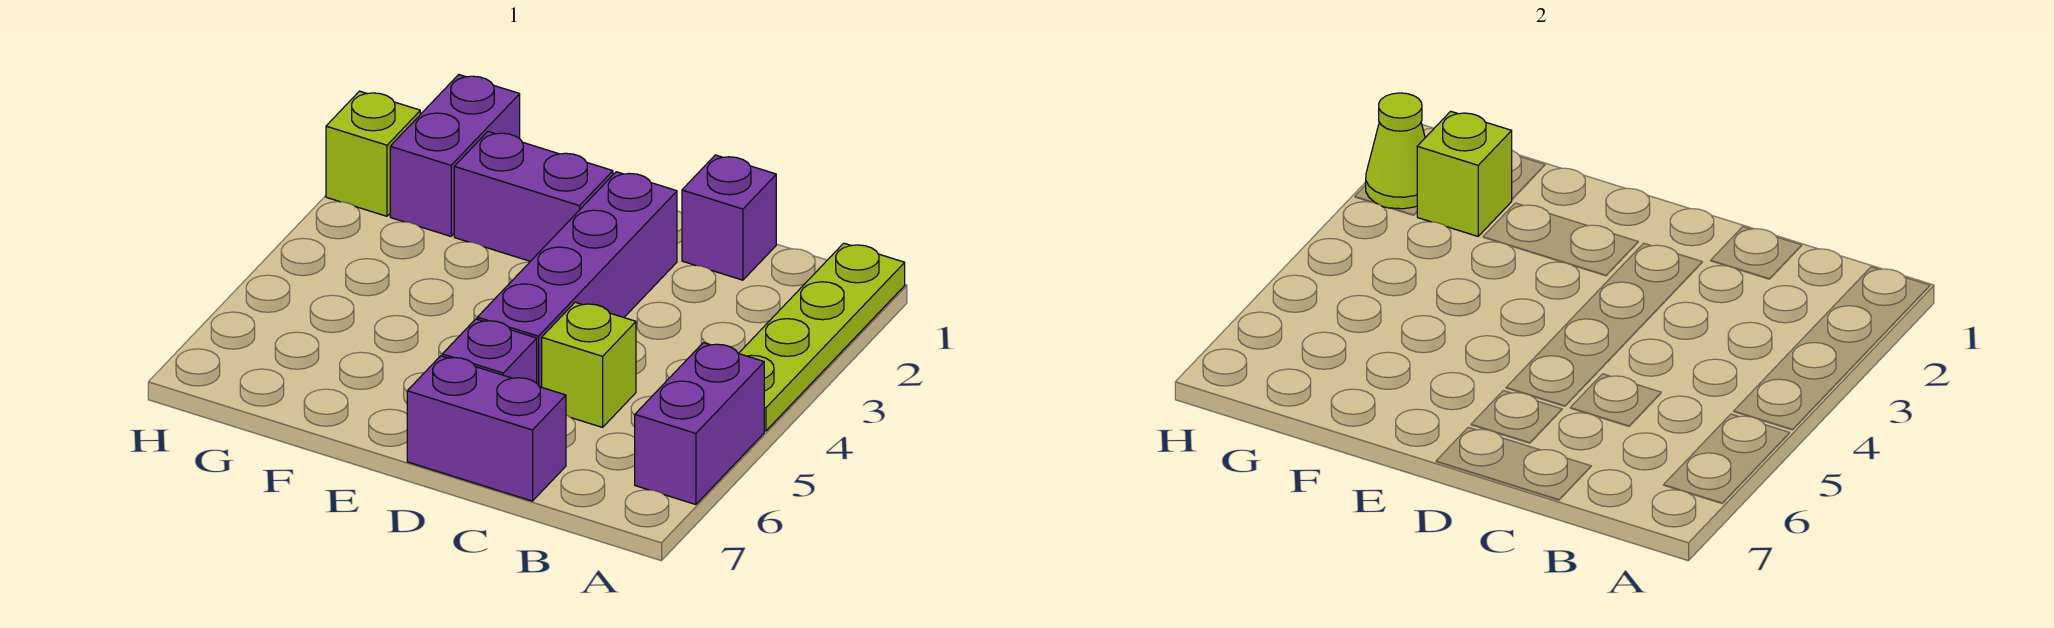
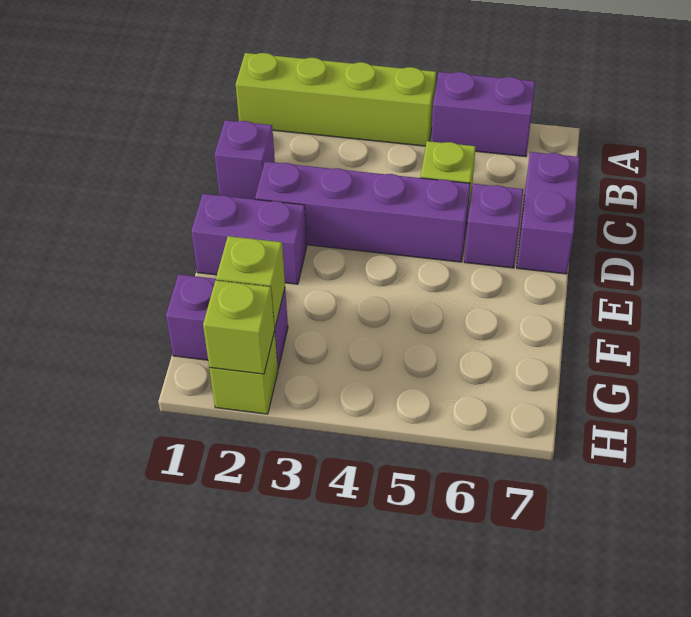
lime 1x4 plate [738,243,905,431] -> lime 1x4 brick [236,53,436,146]
purple 1x2 brick [454,132,613,261] -> purple 1x2 brick turned to [191,194,307,284]
lime 1x1 cone [1366,93,1425,209] -> lime 1x1 brick [203,280,275,374]

